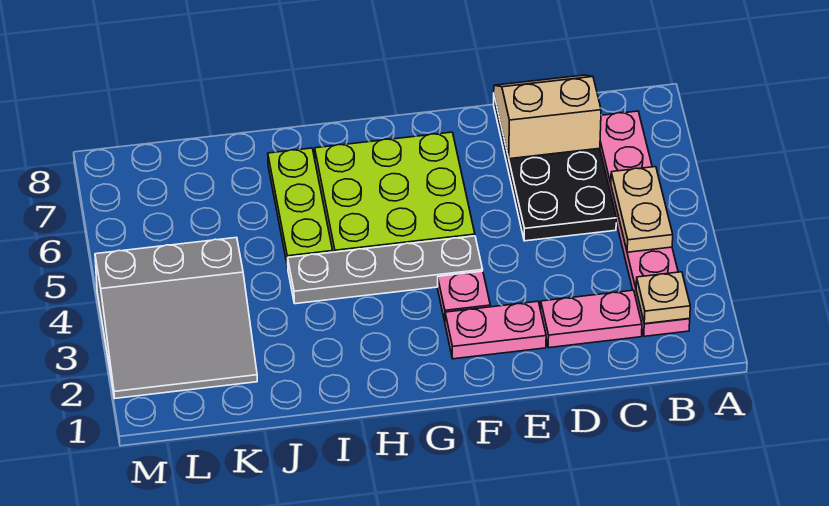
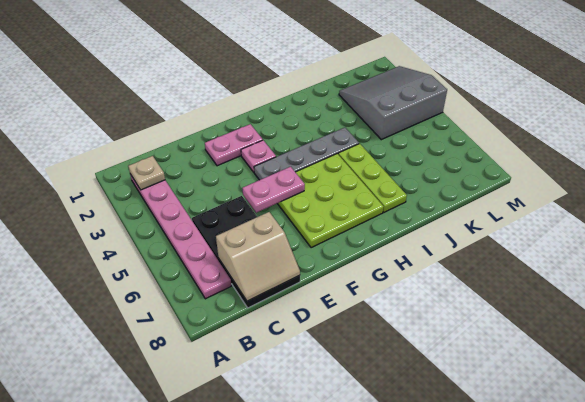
tan 1x2 plate [611,167,673,252] -> none
pink 1x2 plate [541,290,642,348] -> pink 1x2 plate moved to [242,167,305,213]

